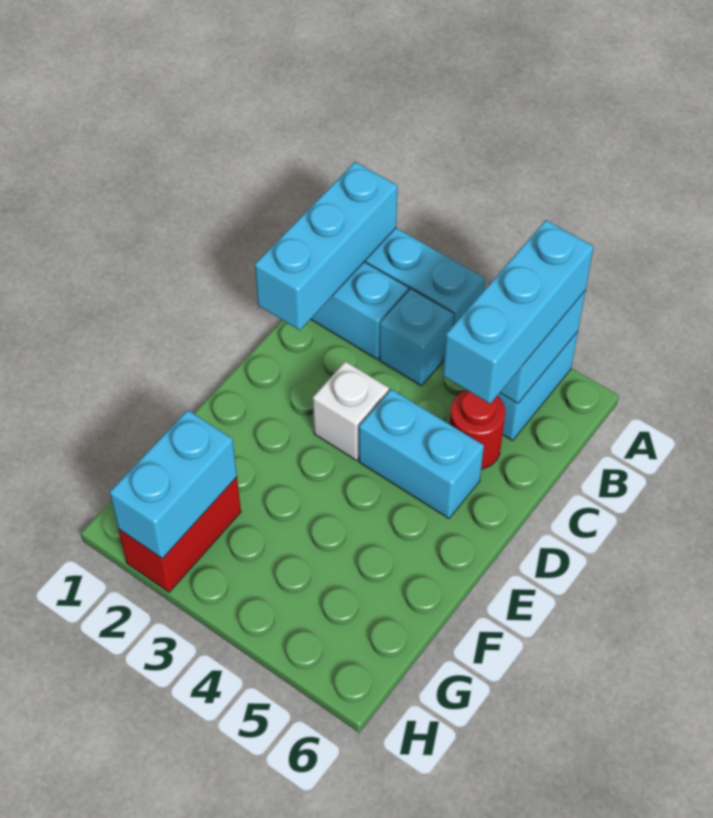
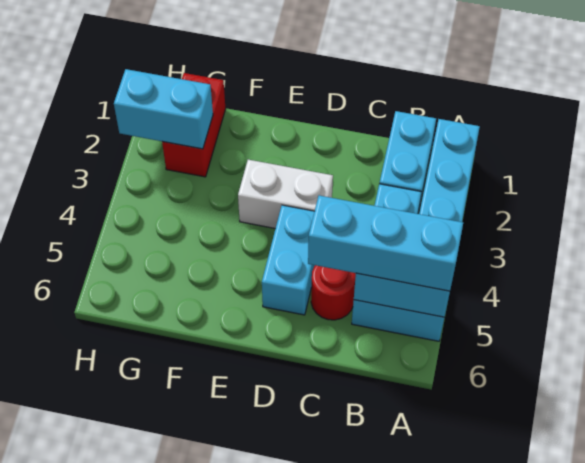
cyan 1x3 brick [255,162,398,330] -> none
white 1x1 brick [313,361,389,460] -> white 1x2 brick [238,160,333,229]
red 1x2 brick [118,477,241,592] -> red 1x2 brick turned to [162,73,226,177]

